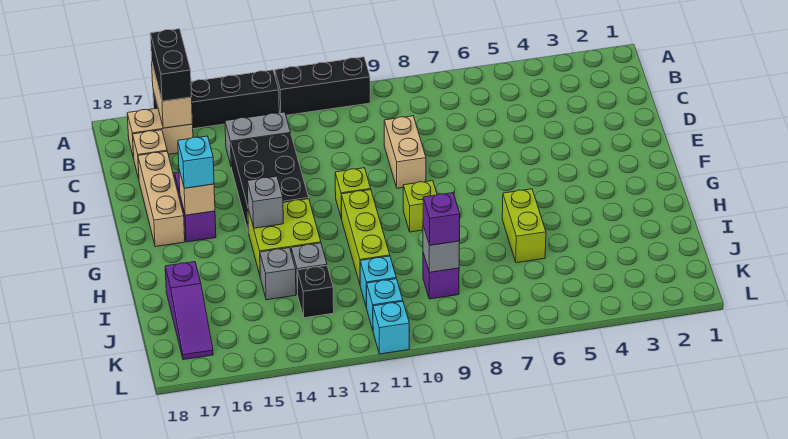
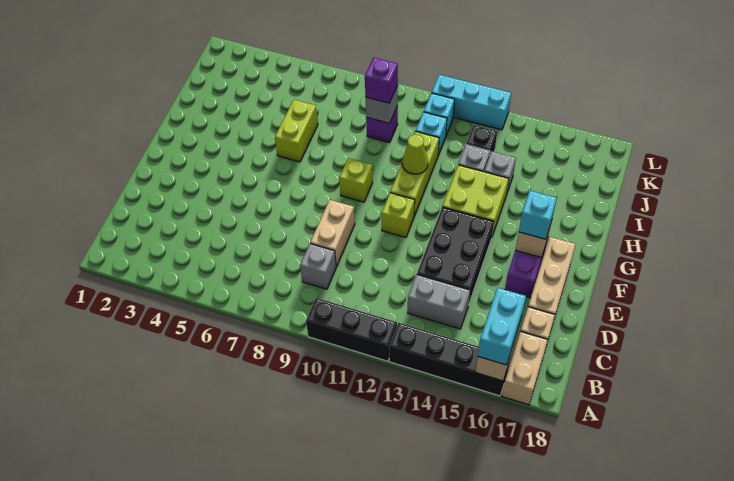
black 1x2 brick [150,29,192,101] -> cyan 1x2 brick [478,288,526,365]
tan 1x2 brick [127,108,193,159] -> tan 1x2 brick turned to [502,331,548,405]
grey 1x1 brick [247,176,283,228] -> grey 1x1 brick moved to [300,244,336,289]
none -> lime 1x1 cone [402,135,428,174]
purple 1x3 slope [165,262,213,360] -> none
cyan 1x1 brick [373,301,409,354] -> cyan 1x3 brick [432,75,511,130]

